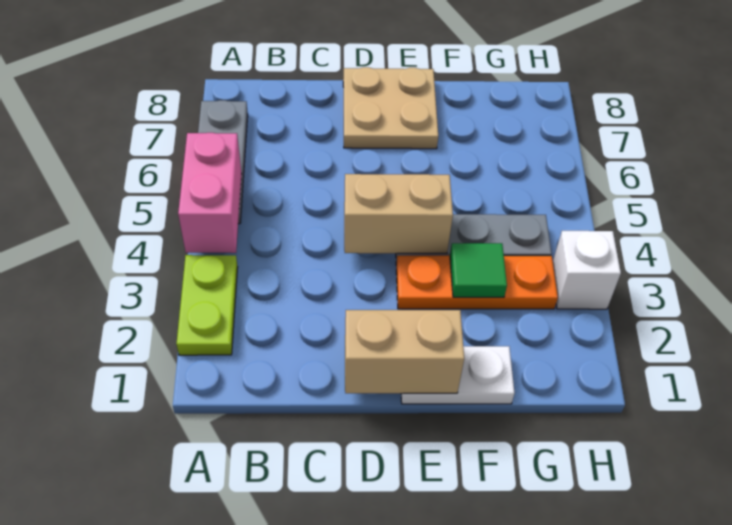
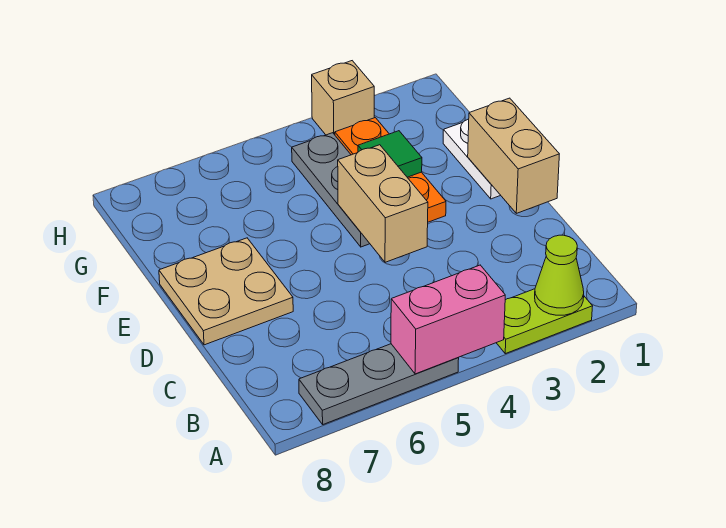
none -> lime 1x1 cone [535,235,584,315]
white 1x1 brick [553,231,621,309] -> tan 1x1 brick [312,61,374,135]

